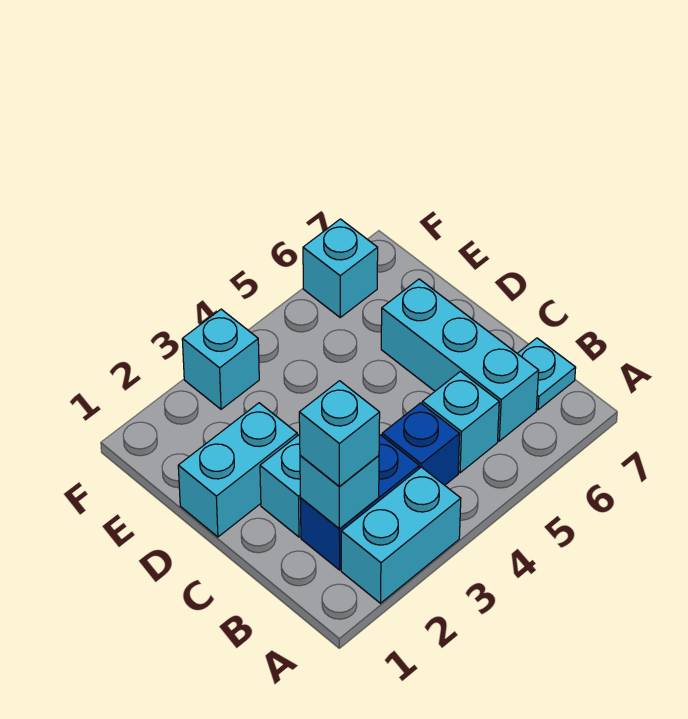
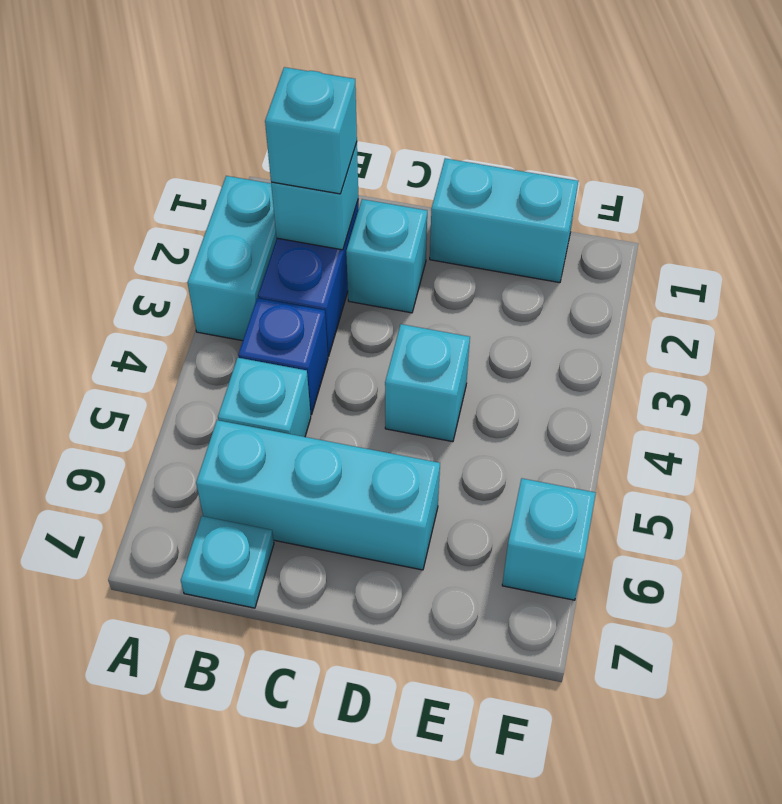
cyan 1x2 brick [178,403,297,537] -> cyan 1x2 brick turned to [430,158,578,283]
cyan 1x1 brick [182,309,259,409] -> cyan 1x1 brick moved to [385,324,470,442]

